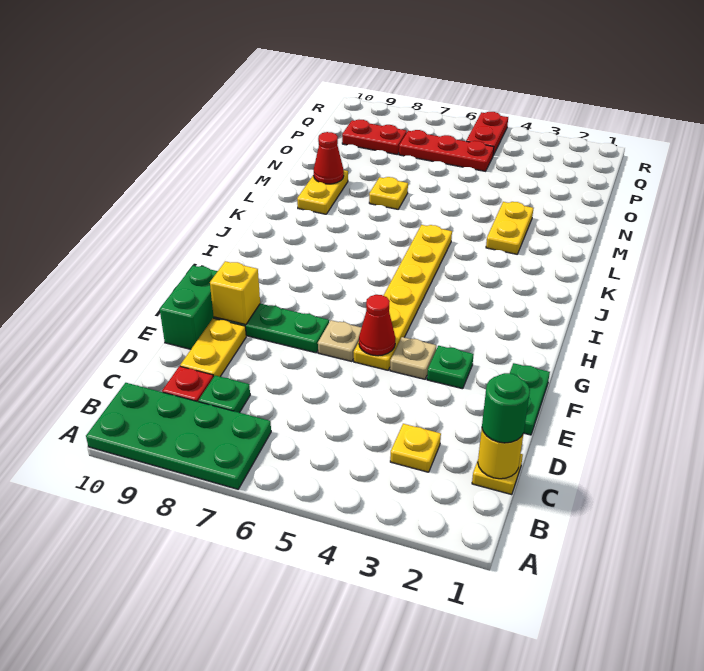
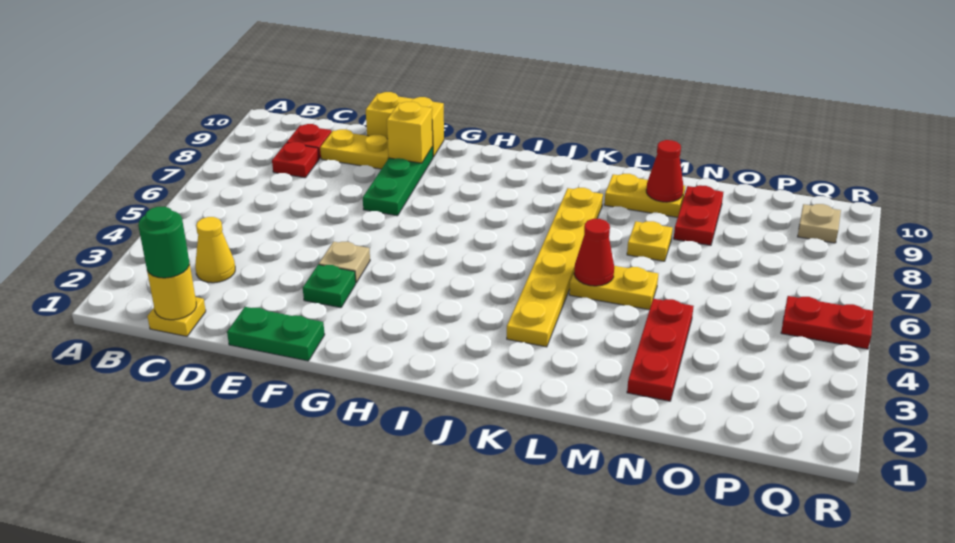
green 2x4 plate [86,383,271,489] -> none
yellow 1x1 plate [390,424,441,472] -> yellow 1x1 cone [195,217,235,283]
green 1x1 plate [198,375,250,413] -> red 1x1 plate [272,142,319,178]
green 1x2 brick [160,266,218,349] -> yellow 1x2 brick [366,92,444,157]
yellow 1x6 plate [354,225,452,370] -> yellow 1x6 plate turned to [507,188,603,347]
red 1x1 cone [359,295,395,356] -> red 1x1 cone moved to [574,219,614,286]
tan 1x1 plate [318,320,362,362] -> tan 1x1 plate moved to [798,204,841,243]
yellow 1x2 plate [486,202,533,254] -> yellow 1x2 plate moved to [569,266,658,310]
red 1x3 plate [399,130,494,171] -> red 1x3 plate moved to [627,299,694,401]
red 1x2 plate [342,120,407,155] -> red 1x2 plate moved to [674,185,723,245]

